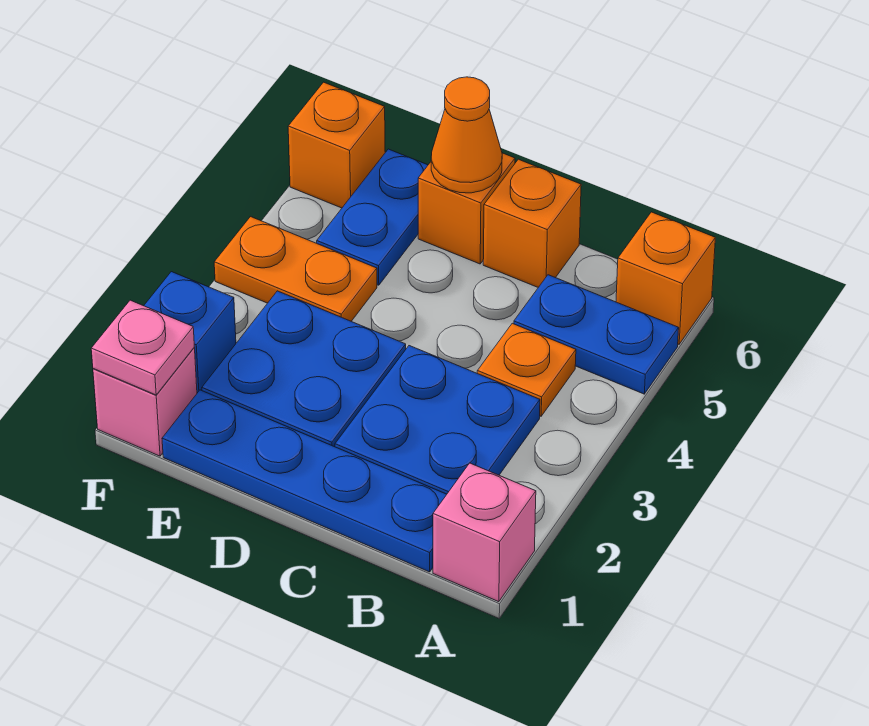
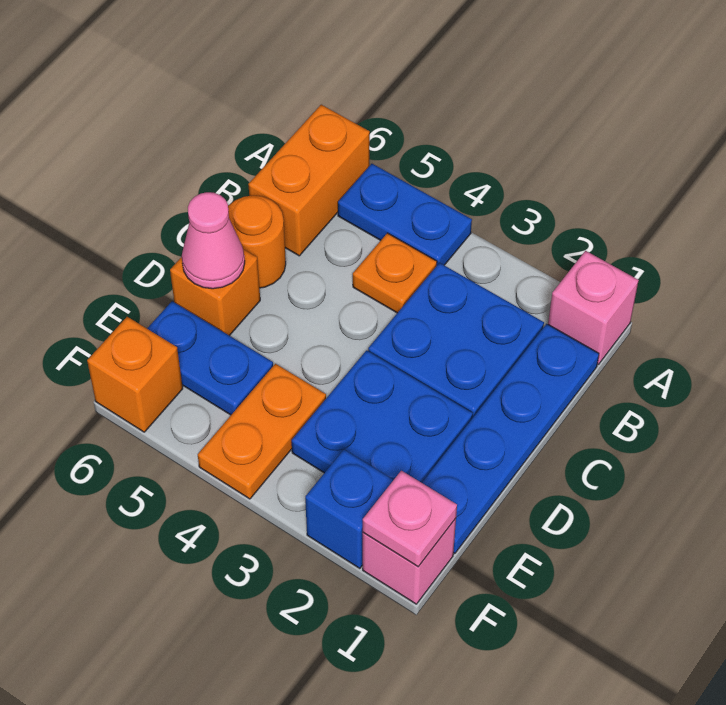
blue 1x2 plate [514,275,679,394] -> blue 1x2 plate turned to [338,164,472,265]
orange 1x1 brick [616,212,715,344] -> orange 1x2 brick [248,105,370,256]
orange 1x1 brick [483,159,581,287] -> orange 1x1 round brick [228,195,286,288]
orange 1x1 cone [431,77,502,193] -> pink 1x1 cone [182,192,245,289]

